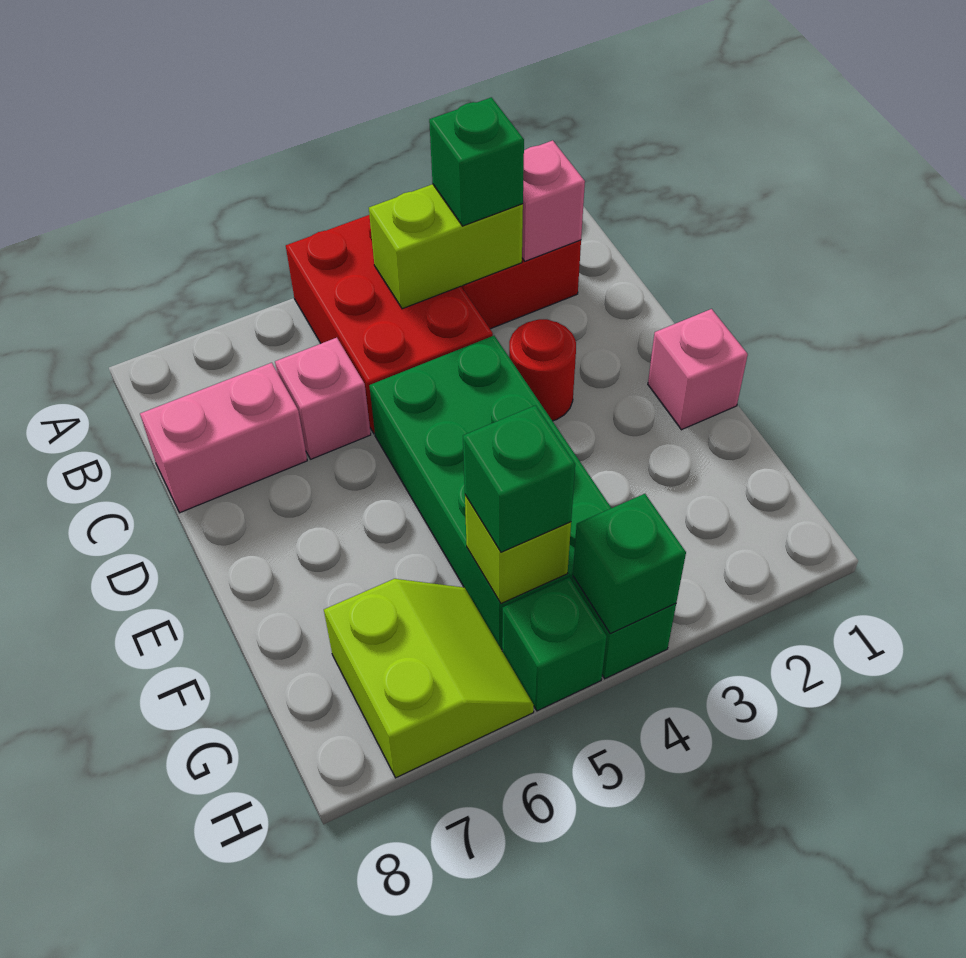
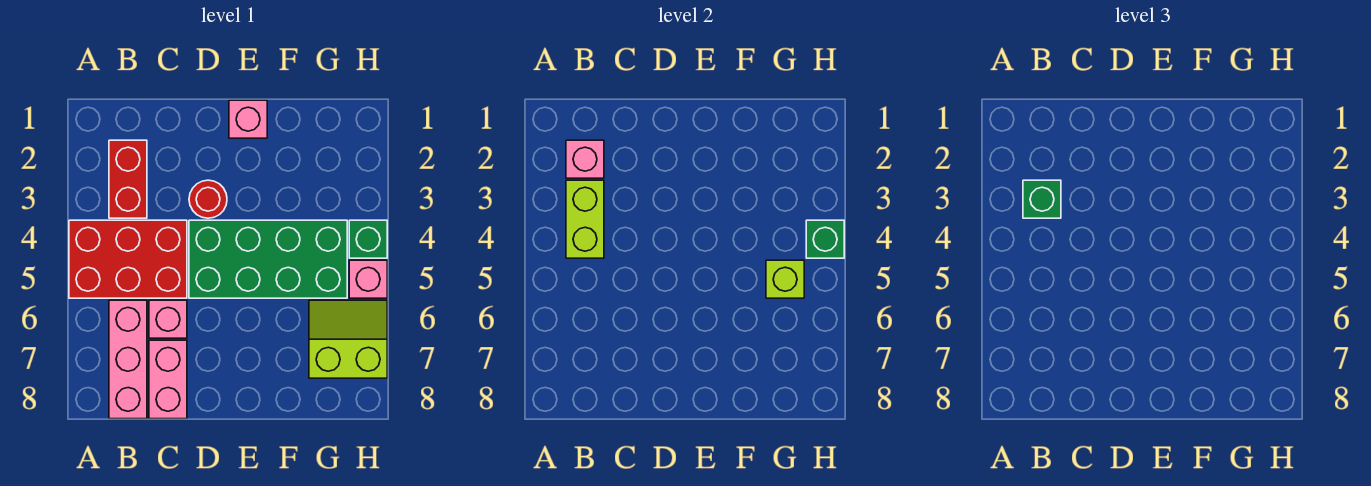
none -> pink 1x3 brick [109,300,147,419]
green 1x1 brick [463,405,575,552] -> none
green 1x1 brick [502,578,607,711] -> pink 1x1 brick [349,260,387,298]

